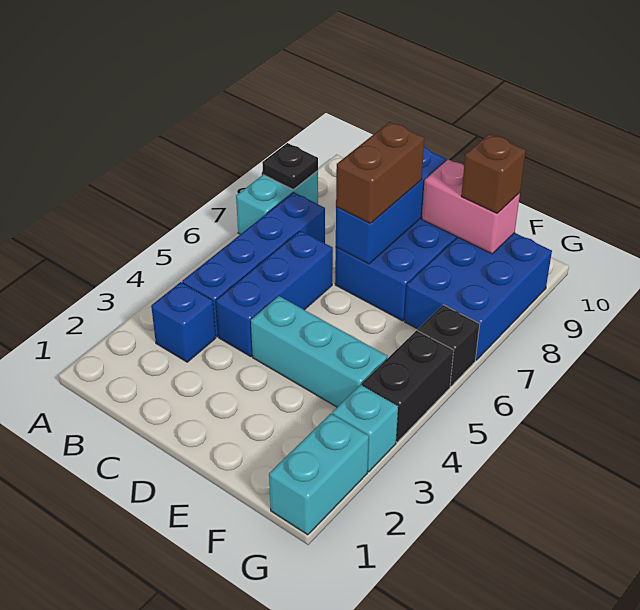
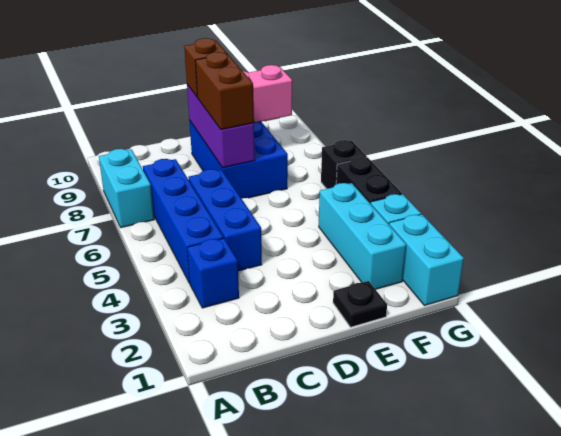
black 1x1 plate [262,143,318,190] -> black 1x1 plate moved to [333,281,387,327]
cyan 1x3 brick [251,296,387,407] -> cyan 1x3 brick turned to [319,183,406,289]
blue 1x3 brick [336,147,446,264] -> purple 1x3 brick [187,84,255,168]
blue 2x3 brick [405,233,552,360] -> none
brown 1x1 brick [461,134,526,213] -> brown 1x1 brick moved to [184,38,227,97]

